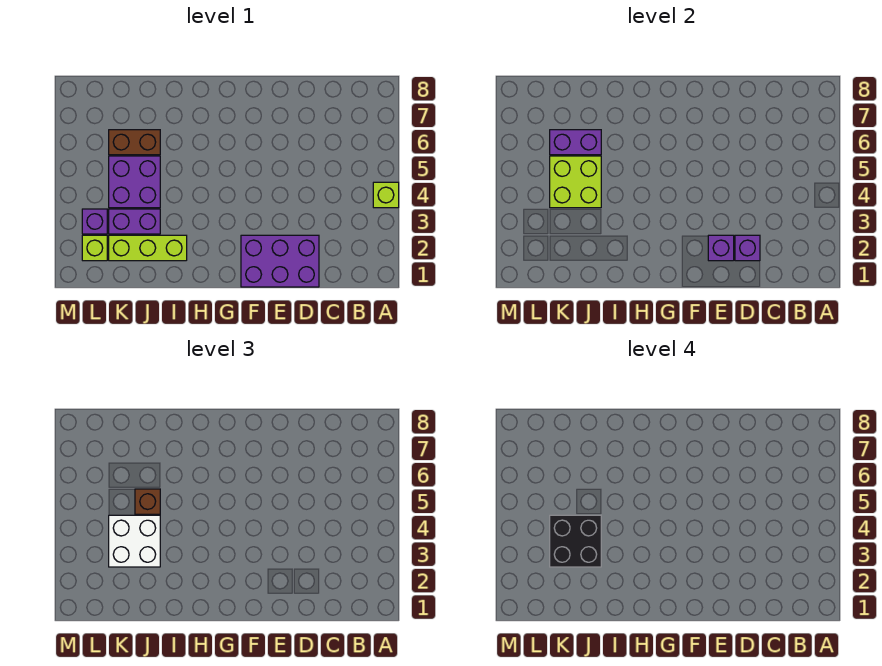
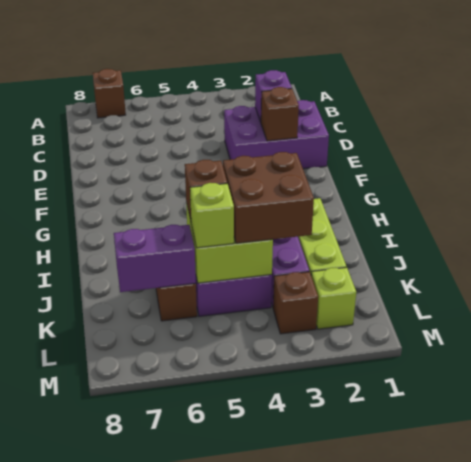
lime 1x1 brick [373,182,399,208] -> lime 1x1 brick moved to [190,183,234,248]
none -> brown 1x1 brick [93,69,126,118]
purple 2x3 brick [241,235,319,287] -> purple 2x3 brick turned to [224,100,329,169]
purple 1x1 brick [708,235,734,261] -> brown 1x1 brick [261,87,299,141]
white 2x2 brick [109,515,160,567] -> brown 2x2 brick [223,152,314,243]
black 2x2 brick [550,515,601,567] -> none
purple 1x2 brick [550,130,601,155] -> purple 1x2 brick turned to [114,225,196,292]
purple 1x1 brick [82,209,107,234] -> brown 1x1 brick [273,272,318,334]

